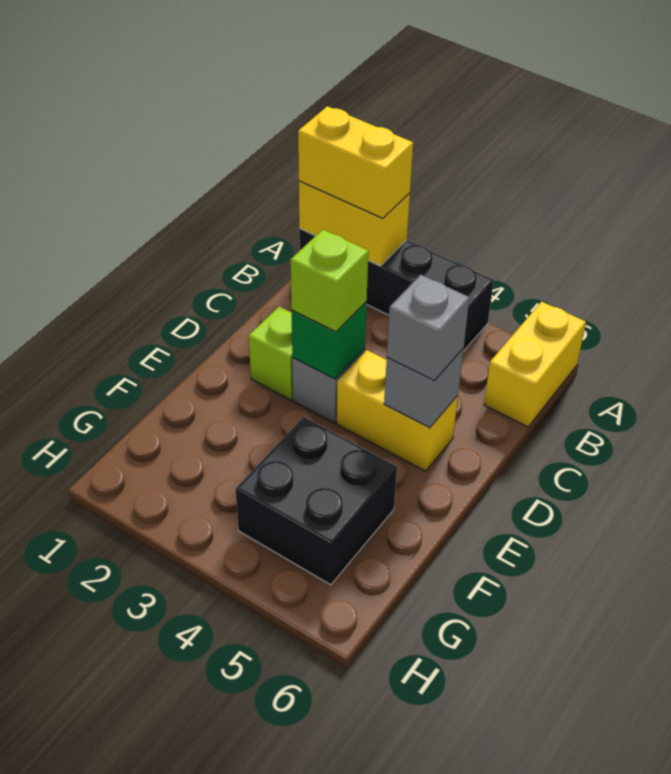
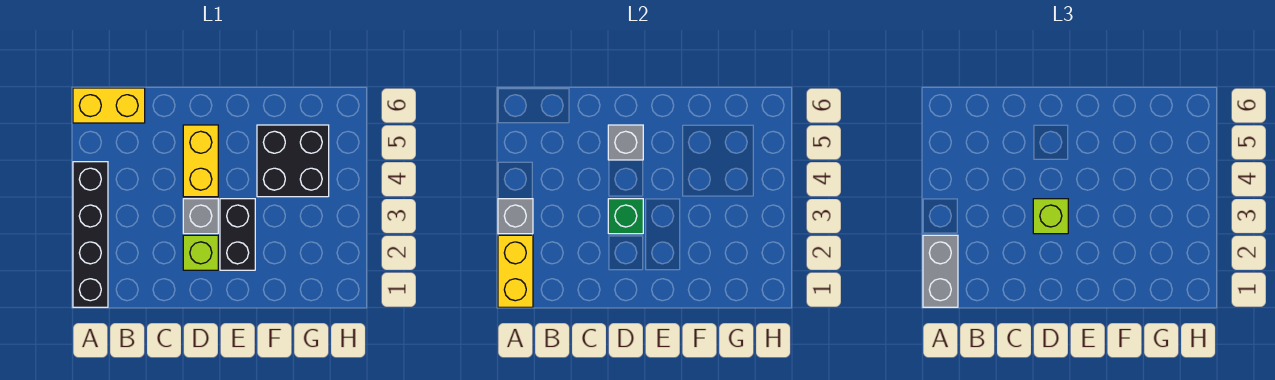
yellow 1x2 brick [298,106,413,218] -> grey 1x2 brick [923,235,958,307]
grey 1x1 brick [387,275,469,381] -> grey 1x1 brick moved to [498,199,533,234]
none -> black 1x2 brick [220,199,255,270]

